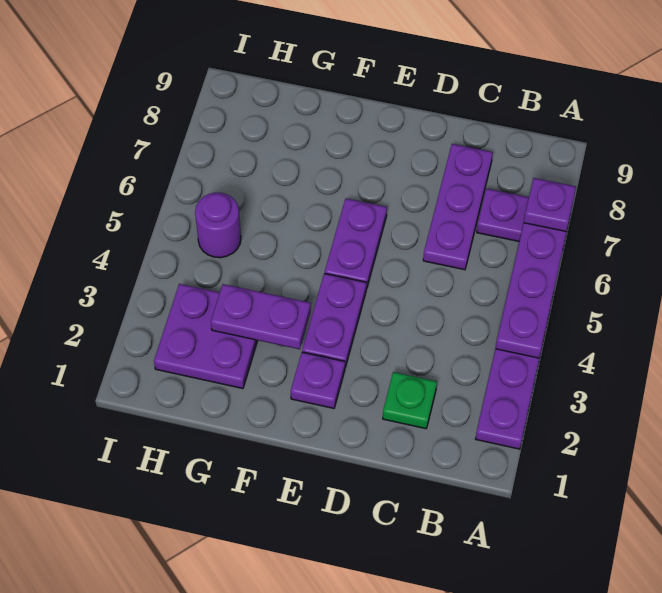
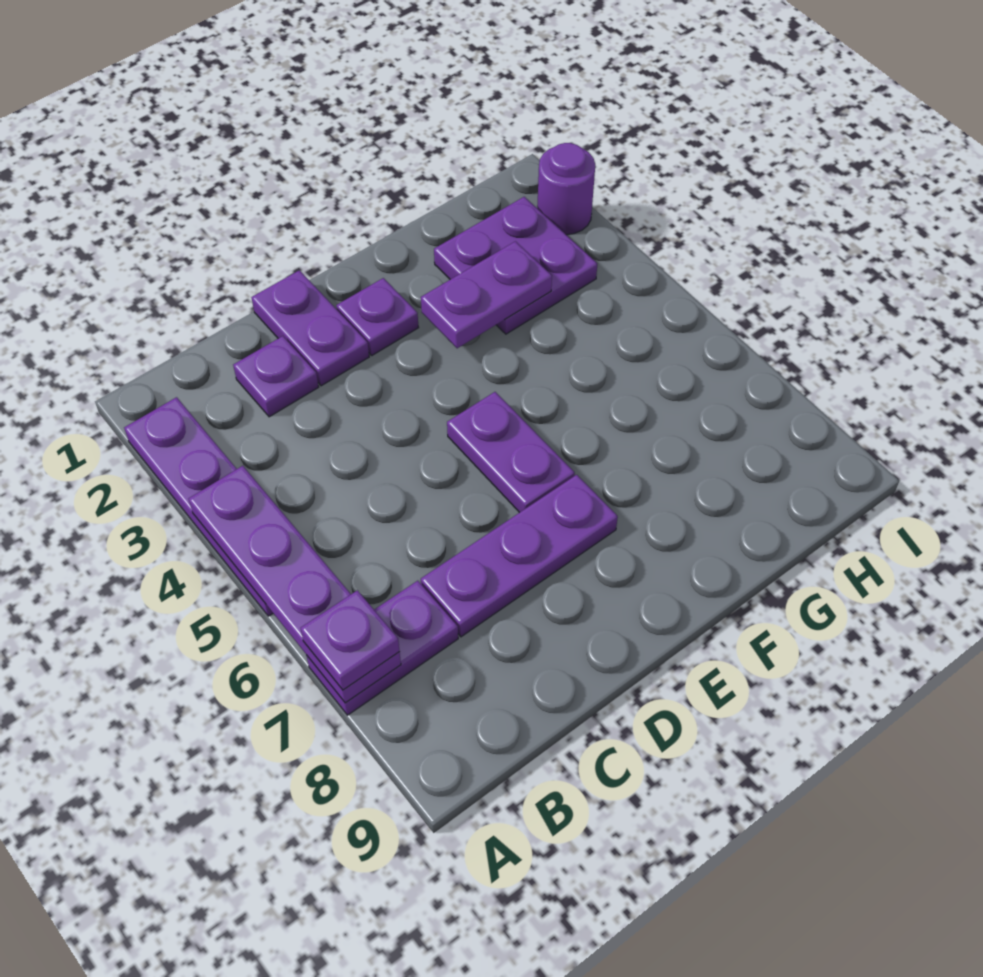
green 1x1 plate [383,372,437,429] -> purple 1x1 plate [233,336,319,417]
purple 1x3 plate [423,144,493,270] -> purple 1x3 plate turned to [421,475,618,637]
purple 1x2 plate [302,273,366,367] -> purple 1x2 plate moved to [252,270,369,386]
purple 1x1 round brick [195,192,241,258] -> purple 1x1 round brick moved to [537,143,595,235]

